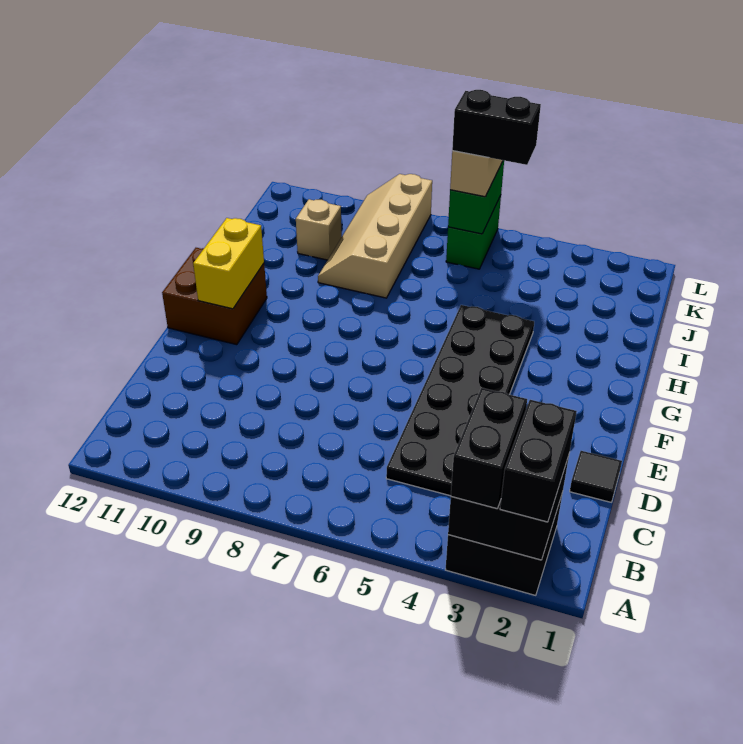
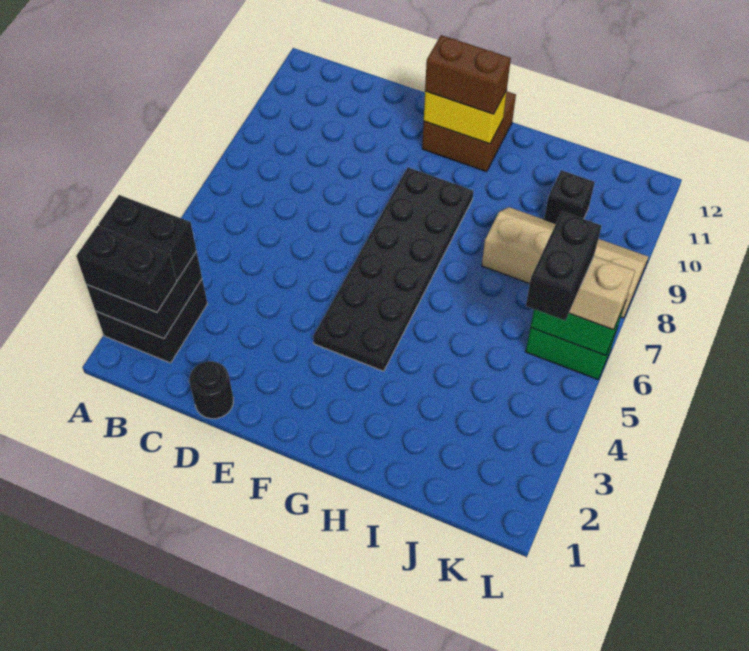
black 2x6 plate [386,305,534,496] -> black 2x6 plate turned to [313,168,473,371]
black 1x1 tile [570,451,622,502] -> black 1x1 round brick [189,361,233,419]
none -> brown 1x2 brick [425,35,511,114]
tan 1x1 brick [296,199,342,260] -> black 1x1 brick [544,170,595,224]

